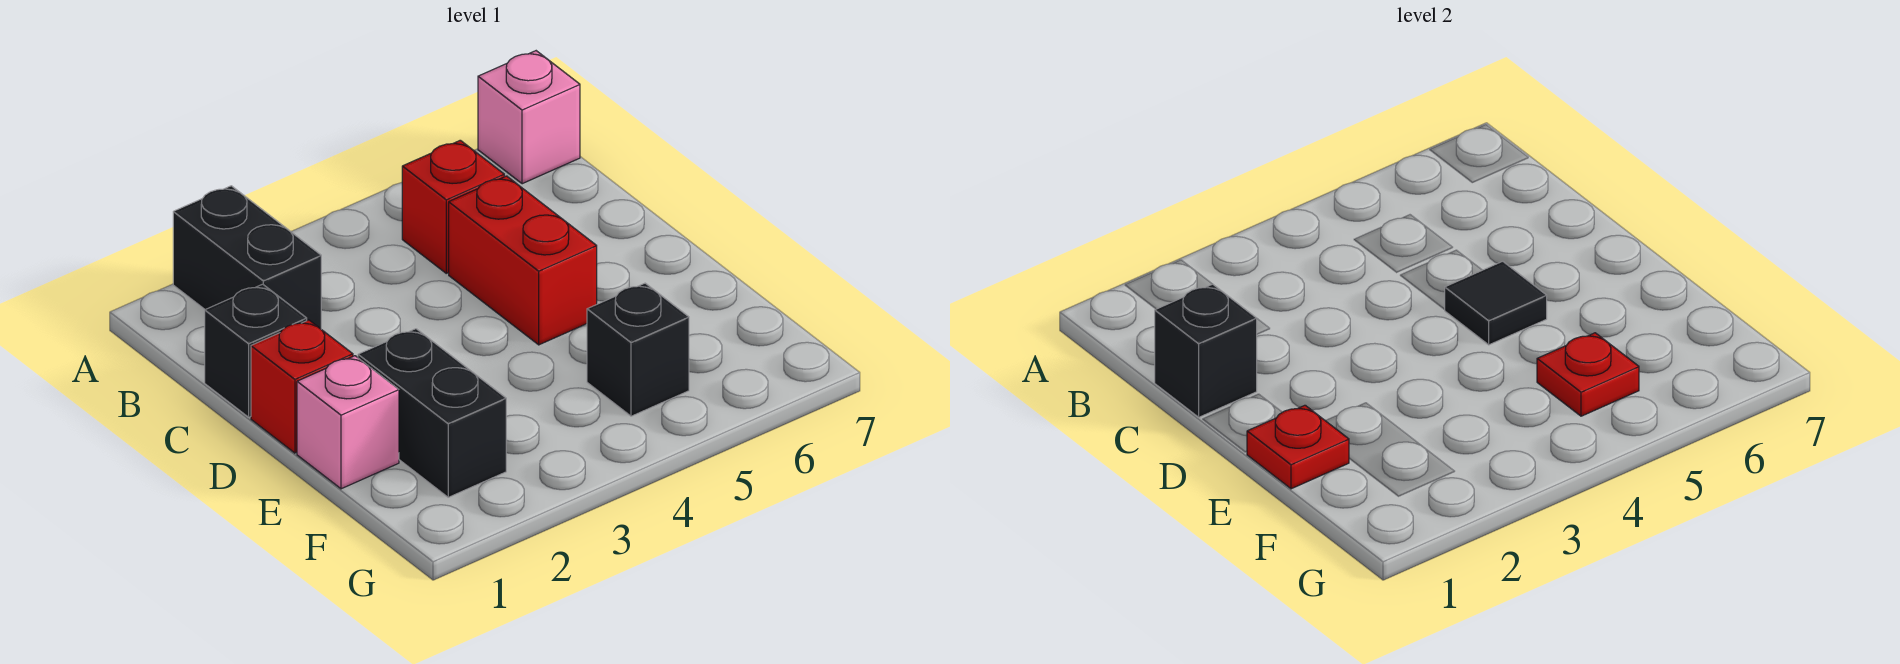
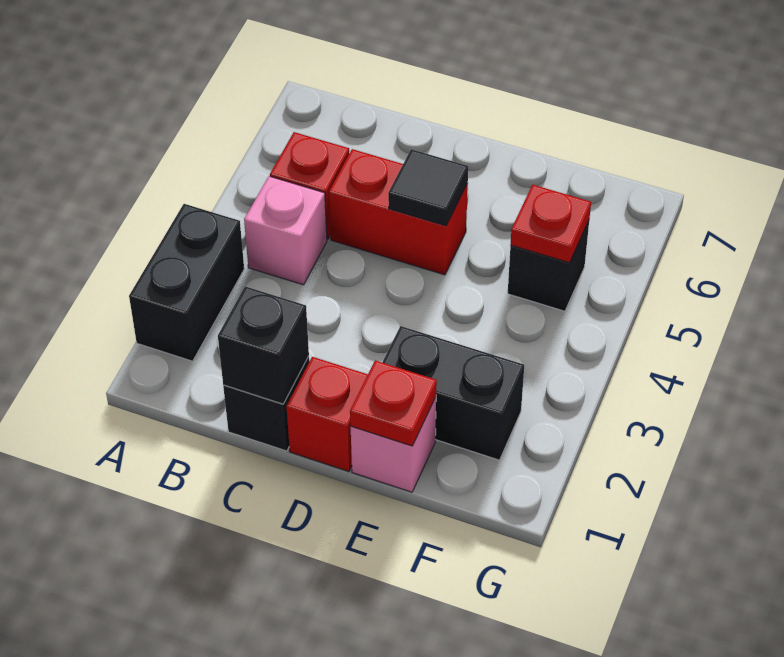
black 1x2 brick [173,186,321,329] -> black 1x2 brick turned to [129,204,244,361]
pink 1x1 brick [478,51,580,184] -> pink 1x1 brick moved to [244,176,327,285]

